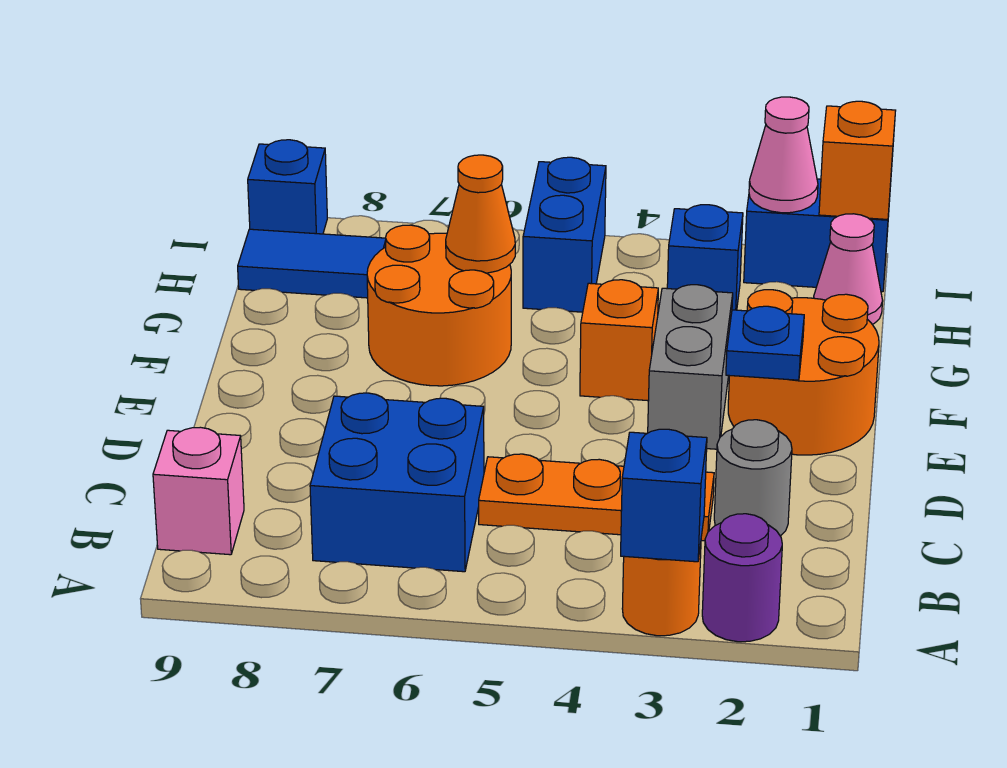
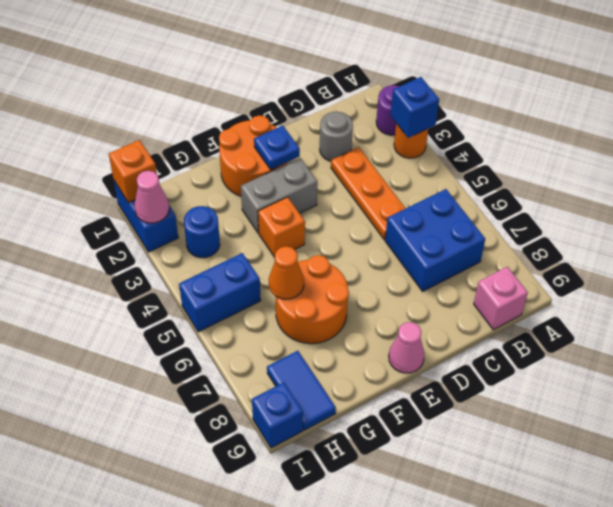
pink 1x1 cone [814,214,883,324] -> pink 1x1 cone moved to [389,322,424,373]
blue 1x1 brick [667,205,743,310] -> blue 1x1 round brick [184,206,220,258]

